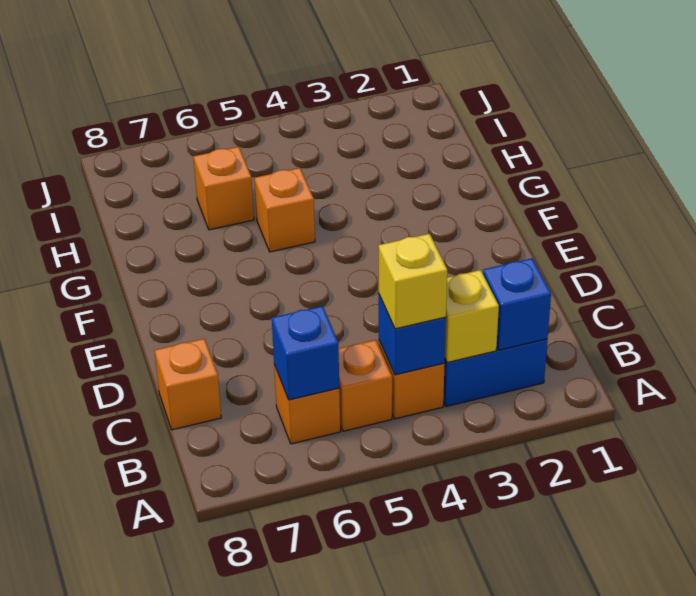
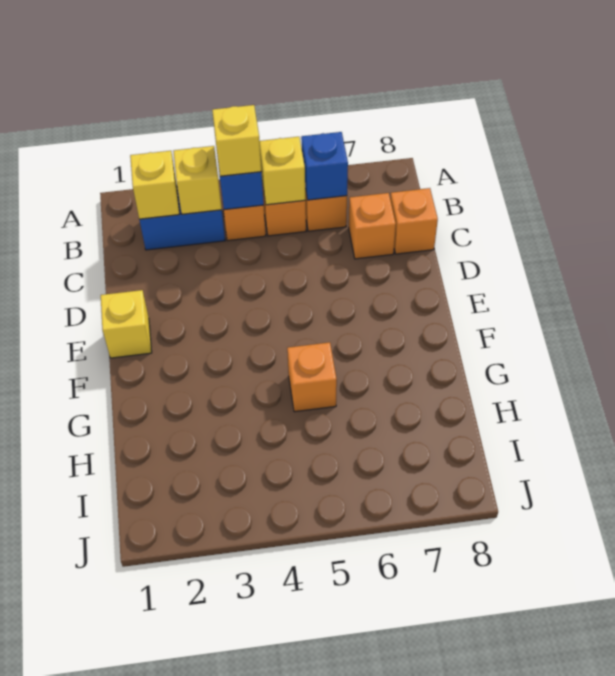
blue 1x1 brick [483,258,551,350] -> yellow 1x1 brick [130,151,179,219]
none -> yellow 1x1 brick [260,137,306,205]
none -> yellow 1x1 brick [101,290,152,358]
orange 1x1 brick [193,147,254,230] -> orange 1x1 brick moved to [349,193,396,259]

